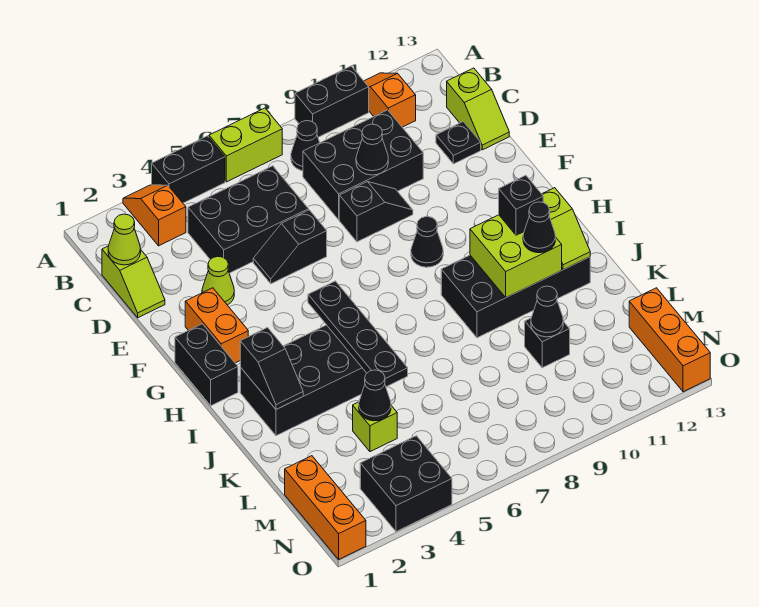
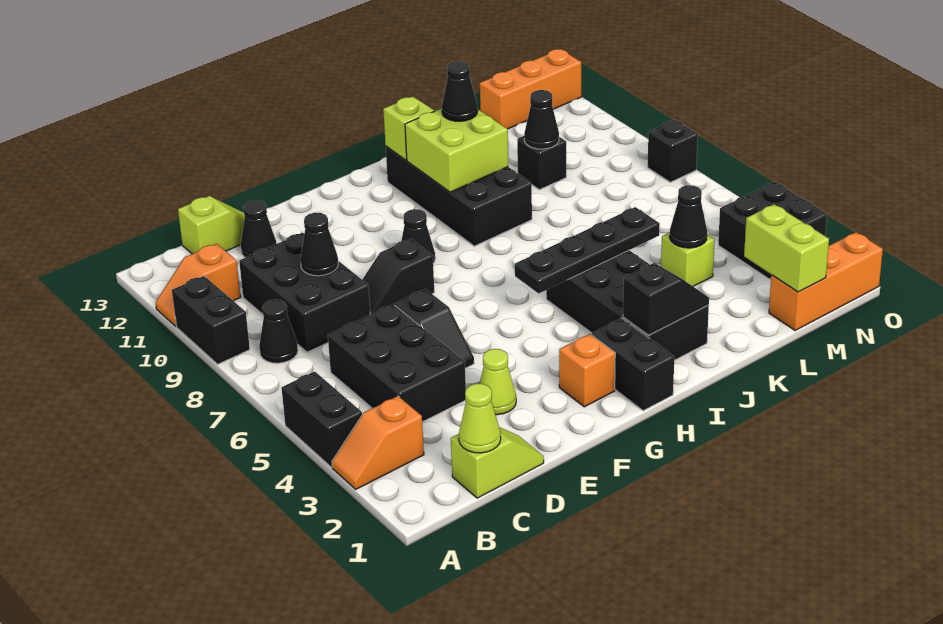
lime 1x2 brick [209,108,282,182] -> lime 1x2 brick moved to [744,204,829,292]
black 1x1 plate [436,122,481,164] -> black 1x1 cone [241,200,277,258]
black 1x2 slope [339,182,413,242] -> black 1x2 slope turned to [362,239,434,314]
orange 1x2 brick [185,288,248,363] -> orange 1x1 brick [559,334,615,407]
black 1x2 brick [175,324,238,406] -> black 1x2 brick turned to [591,318,674,411]
black 1x1 brick [499,175,543,235] -> black 1x1 brick moved to [648,120,698,182]

